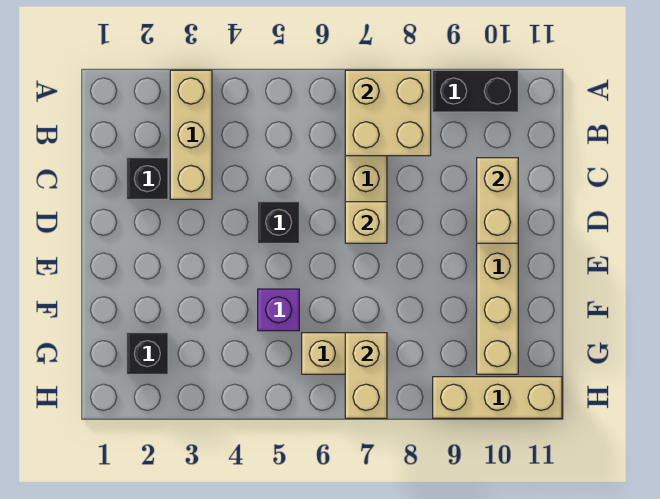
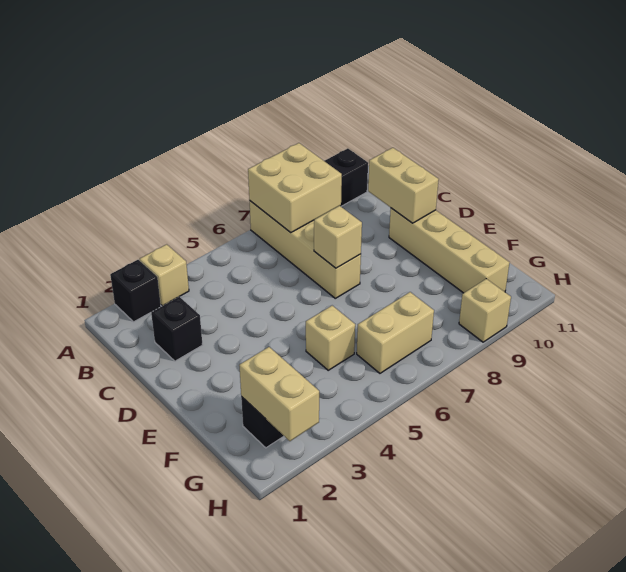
tan 1x3 brick [170,70,212,199] -> tan 1x1 brick [140,244,189,306]
black 1x1 brick [258,202,299,243] -> black 1x1 brick moved to [110,260,161,322]
purple 1x1 brick [258,289,299,331] -> tan 1x1 brick [306,306,355,370]
tan 1x2 brick [345,333,387,418] -> tan 1x2 brick moved to [239,347,319,441]
tan 1x3 brick [433,377,562,418] -> tan 1x1 brick [459,279,511,342]

